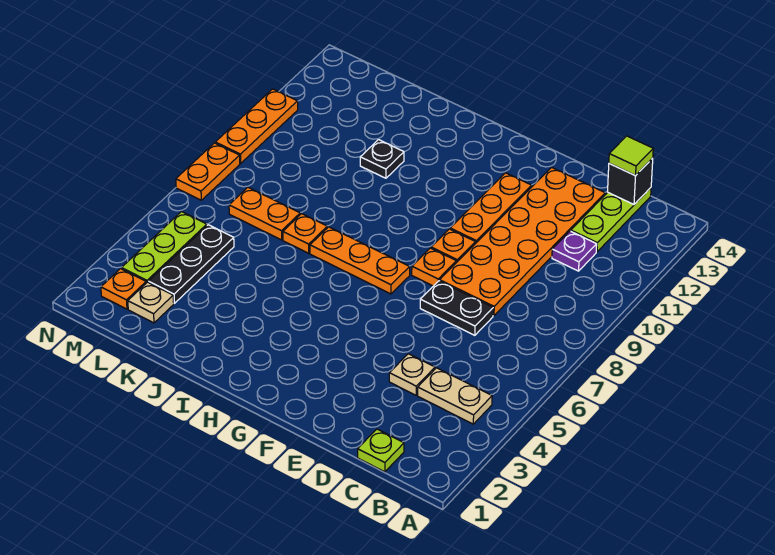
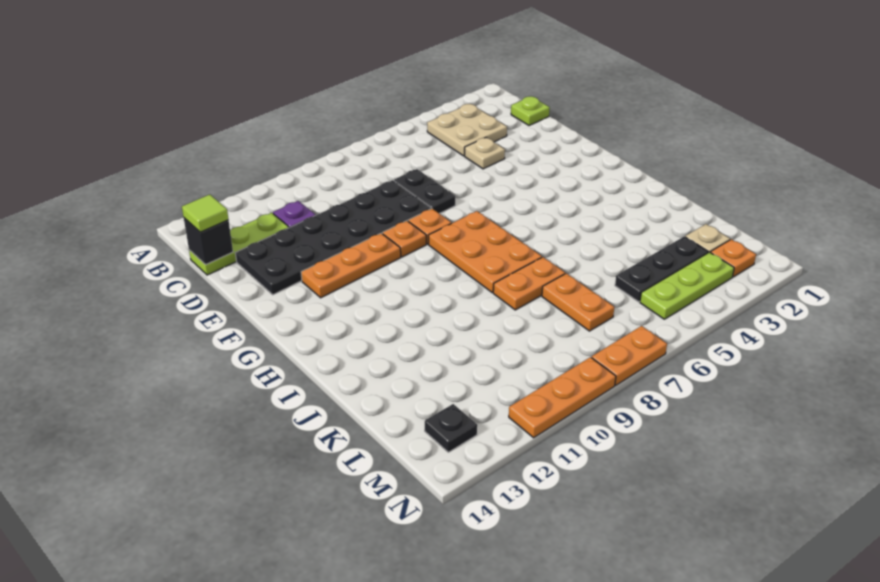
tan 1x2 plate [418,368,492,424] -> tan 2x2 plate [427,104,507,156]
orange 2x6 plate [440,167,605,316] -> black 2x6 plate [235,180,431,295]
orange 1x3 plate [310,227,410,294] -> orange 2x3 plate [428,211,542,293]
orange 1x1 plate [283,214,327,253] -> orange 1x2 plate [493,257,565,310]
black 1x1 plate [360,140,404,178] -> black 1x1 plate moved to [425,404,477,452]

